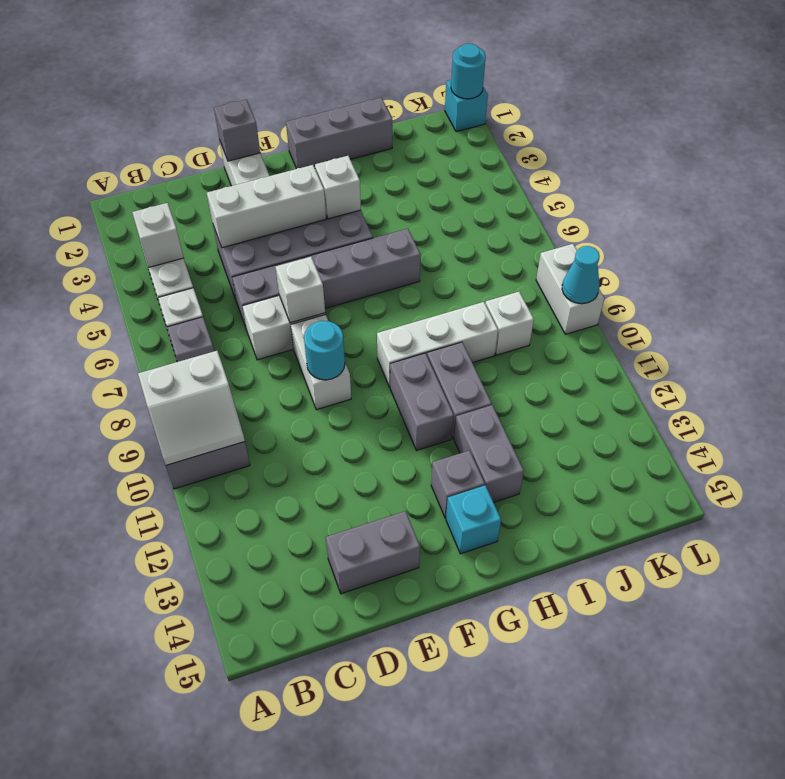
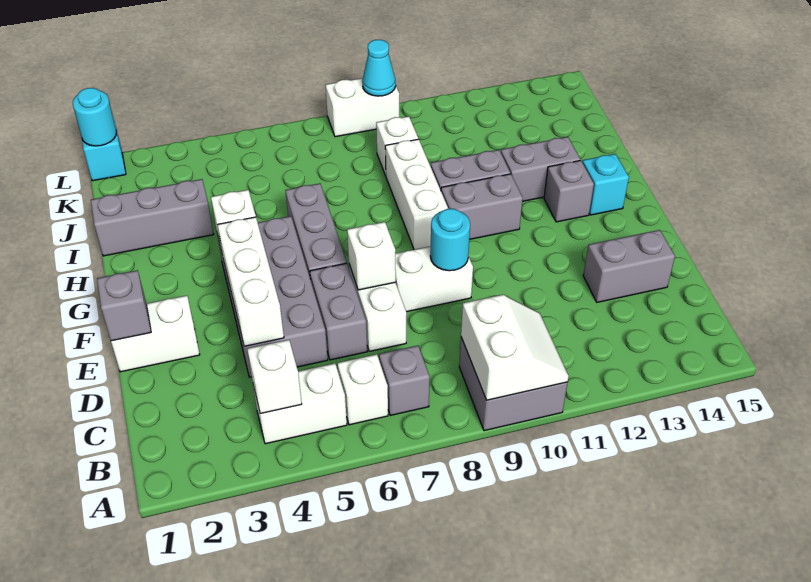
grey 1x2 brick [326,511,420,594] -> grey 1x2 brick turned to [583,230,675,302]
grey 1x3 brick [286,98,392,169] -> grey 1x3 brick turned to [91,179,214,256]

